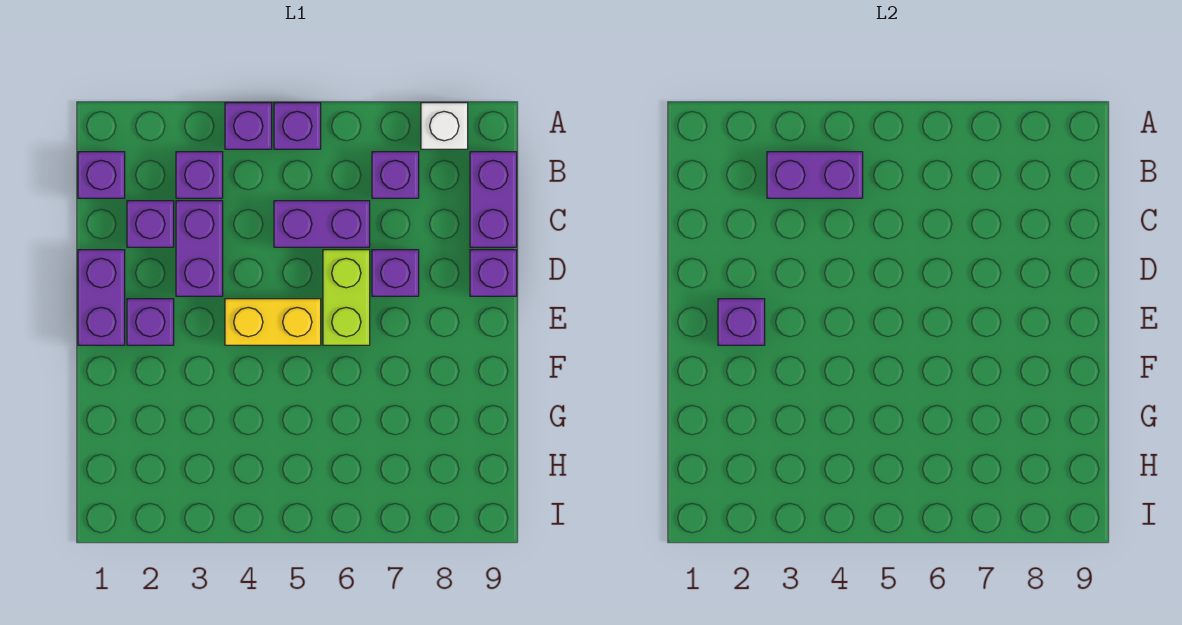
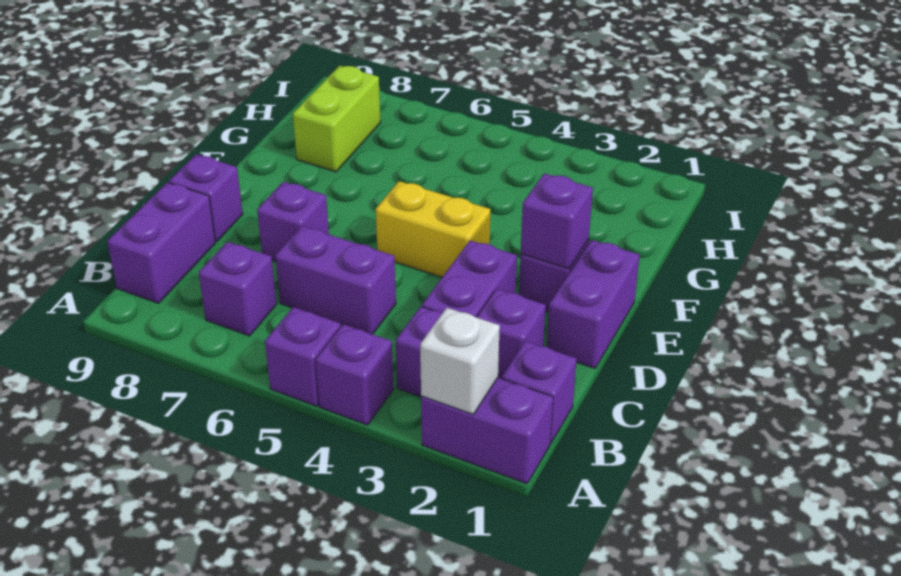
white 1x1 brick [421,103,468,149] -> white 1x1 brick moved to [420,308,500,414]
purple 1x2 brick [767,152,863,198] -> purple 1x2 brick moved to [421,378,553,484]
lime 1x2 brick [323,250,370,345] -> lime 1x2 brick moved to [293,66,381,172]

